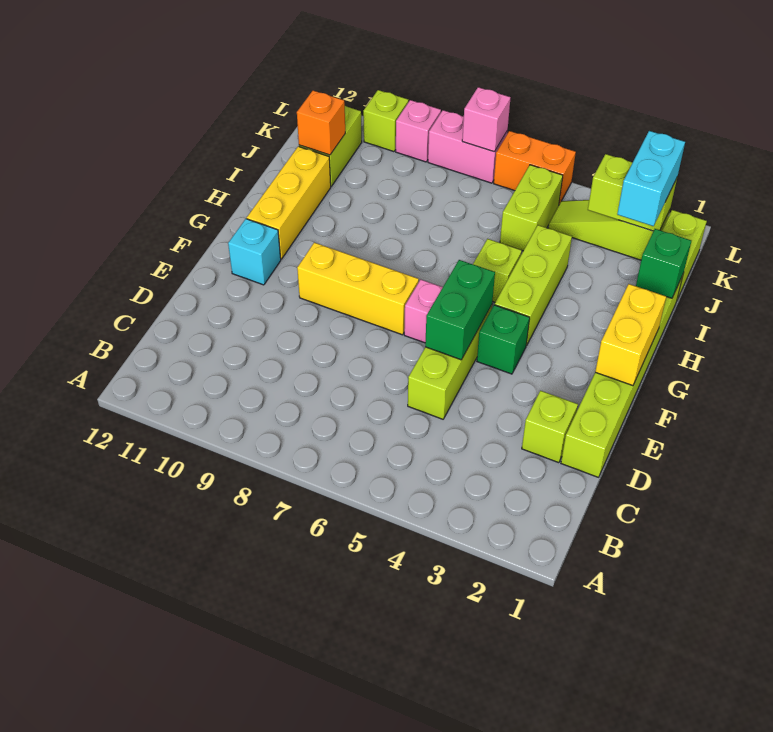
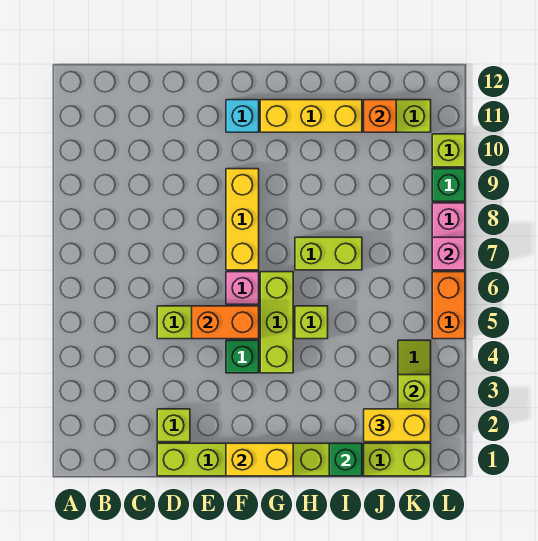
green 1x2 brick [425,260,495,360] -> orange 1x2 brick [192,306,259,339]
lime 1x3 brick [495,225,572,345] -> lime 1x3 brick turned to [260,272,293,373]
cyan 1x2 brick [617,131,685,226] -> yellow 1x2 brick [364,409,431,442]
lime 1x2 brick [500,165,563,251] -> lime 1x2 brick moved to [295,237,362,270]
pink 1x1 brick [396,100,441,162] -> green 1x1 brick [432,169,465,201]

